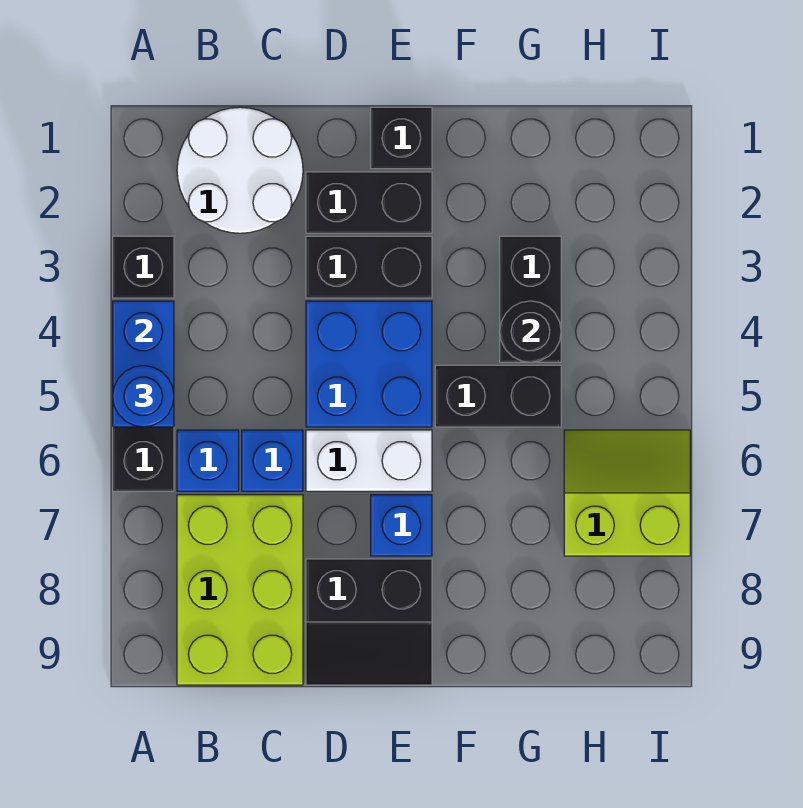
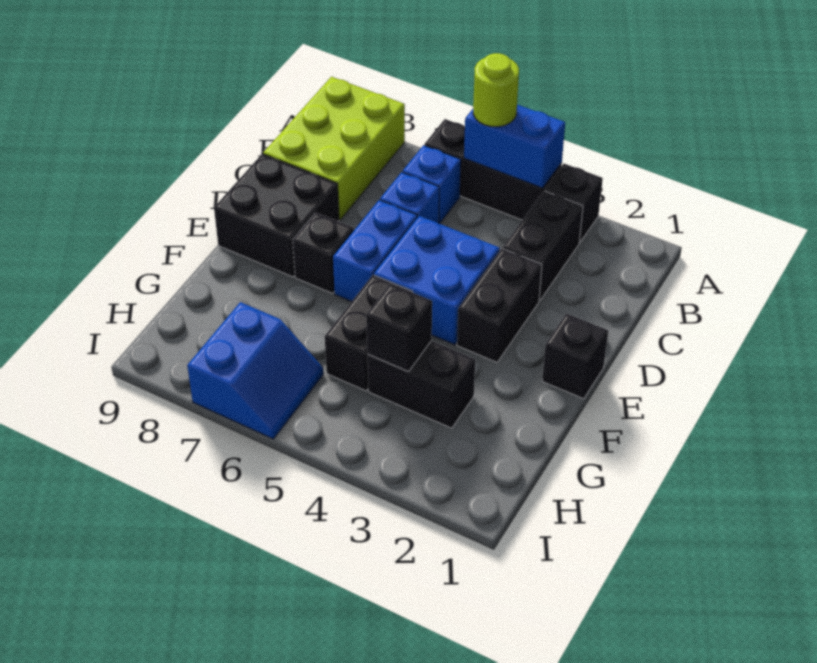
blue 1x1 round brick [113,366,174,427] -> lime 1x1 round brick [473,53,519,127]
white 2x2 round brick [177,107,303,233] -> none
lime 2x3 brick [177,495,303,685] -> lime 2x3 brick turned to [263,77,405,220]
black 1x2 brick [306,172,432,233] -> black 1x2 brick moved to [503,191,583,301]
white 1x2 brick [306,430,432,491] -> blue 1x2 brick [333,200,417,302]
black 2x2 slope [306,559,432,685] -> black 2x2 brick [214,154,339,277]
blue 1x1 brick [371,495,432,556] -> black 1x1 brick [293,213,354,293]
black 1x1 round brick [500,301,561,362] -> black 1x1 brick [366,284,432,372]
lime 2x2 slope [564,430,690,556] -> blue 2x2 slope [187,302,323,439]

